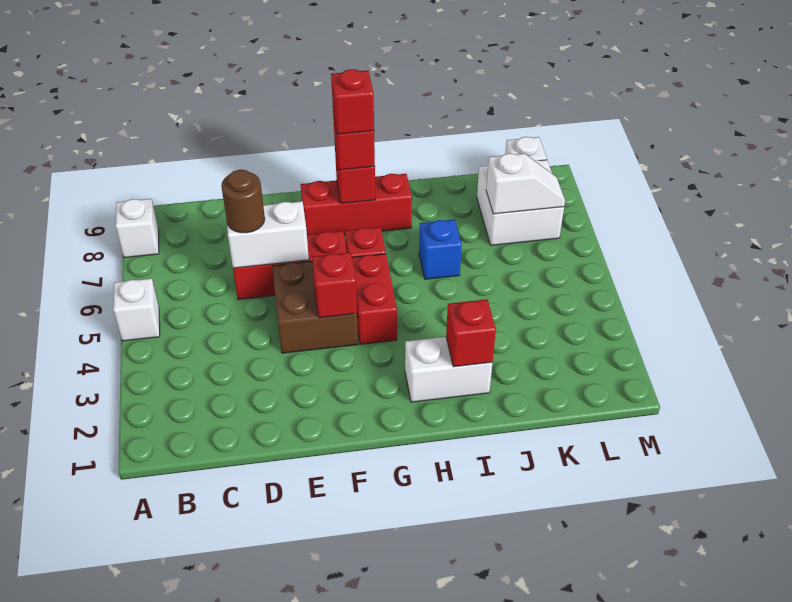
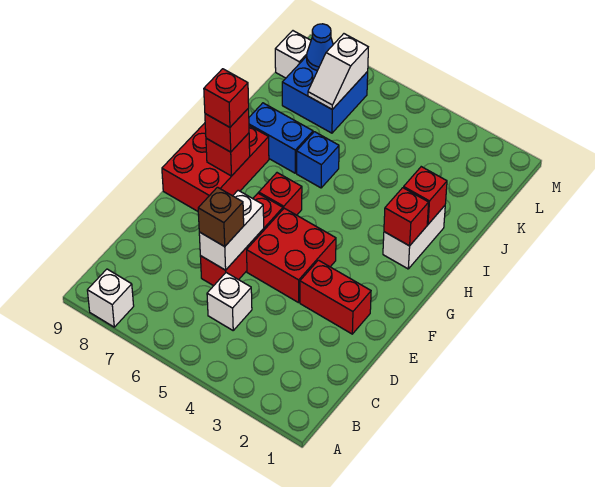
white 1x1 brick [113,278,160,341] -> white 1x1 brick moved to [207,273,252,330]
brown 1x1 round brick [221,170,265,233] -> brown 1x1 brick [198,187,244,246]
brown 2x2 brick [272,261,358,353] -> red 2x2 brick [247,208,336,303]
red 1x1 brick [312,253,357,318] -> red 1x1 brick moved to [384,188,429,246]
red 1x3 brick [301,174,412,235] -> red 2x3 brick [162,123,269,211]
red 1x2 brick [352,254,397,344] -> red 1x2 brick moved to [300,260,371,334]
none -> blue 1x2 brick [249,103,313,173]
white 2x2 brick [477,160,564,245] -> blue 2x2 brick [282,56,368,133]
white 1x2 slope [486,153,565,214] -> white 1x2 slope turned to [308,34,368,109]
none -> blue 1x1 cone [307,24,333,71]

